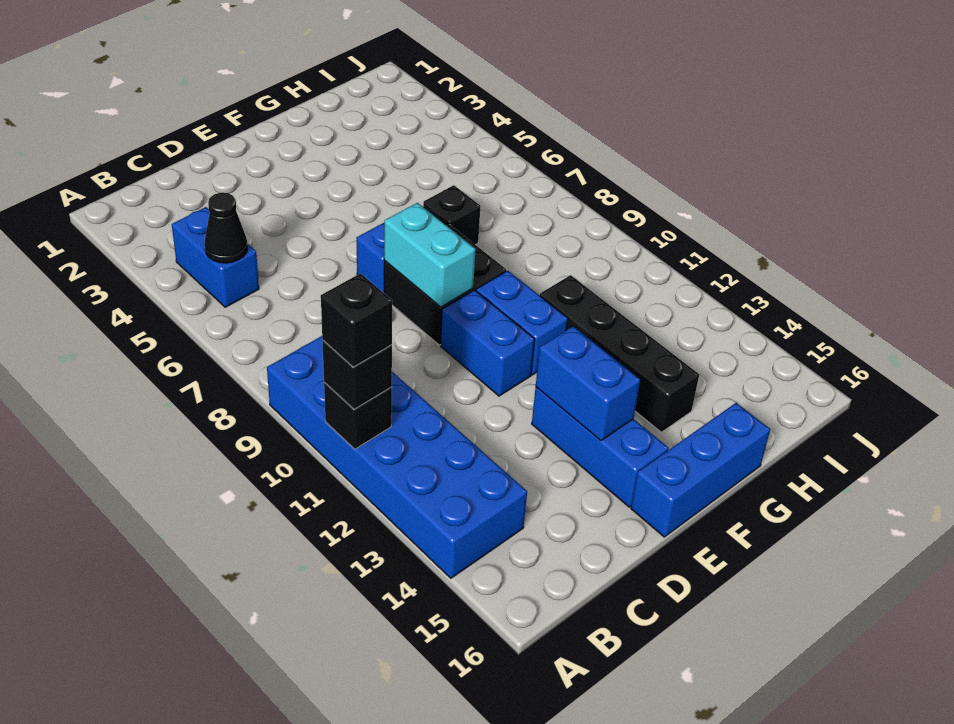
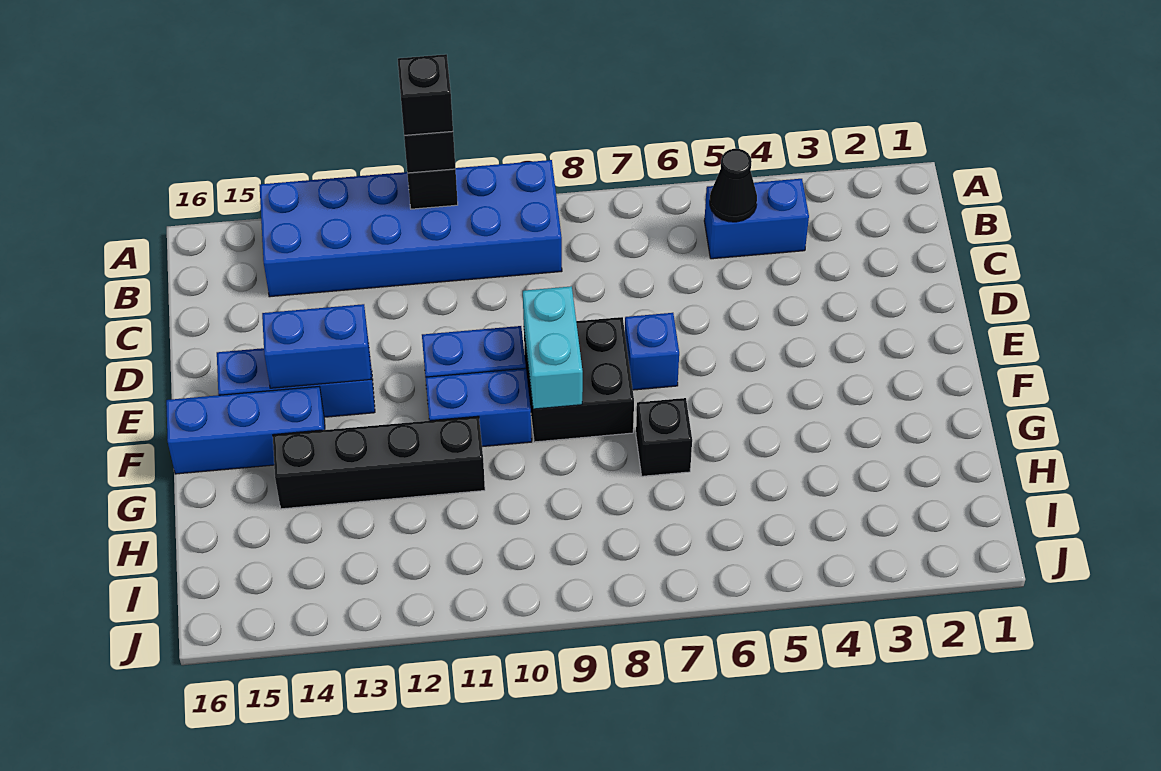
cyan 1x2 brick [384,203,476,307] -> cyan 1x2 brick turned to [523,286,583,409]
blue 1x3 brick [631,403,770,537] -> blue 1x3 brick turned to [166,387,325,474]

